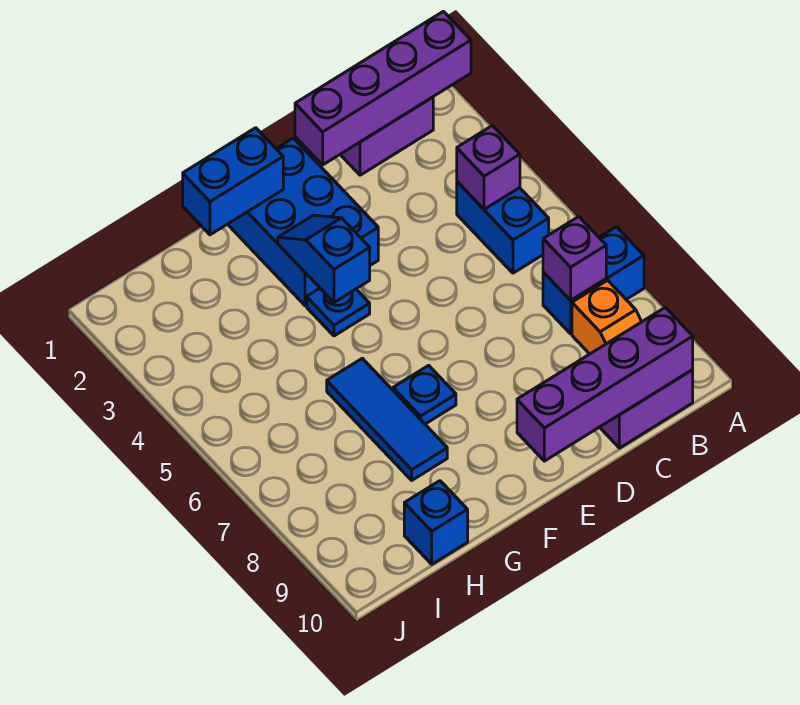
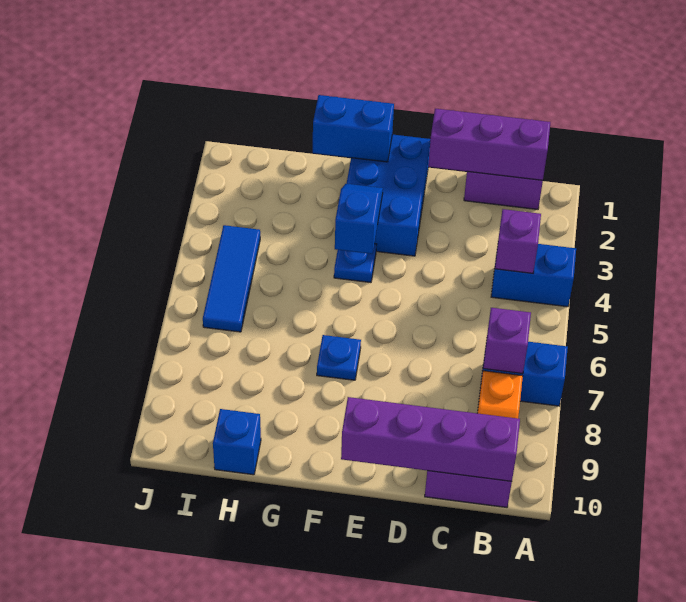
purple 1x4 brick [295,11,471,165] -> purple 1x3 brick [428,109,550,180]
blue 1x2 brick [457,182,549,273] -> blue 1x2 brick turned to [491,244,576,307]
blue 1x3 tile [327,358,447,480] -> blue 1x3 tile moved to [203,225,260,332]

